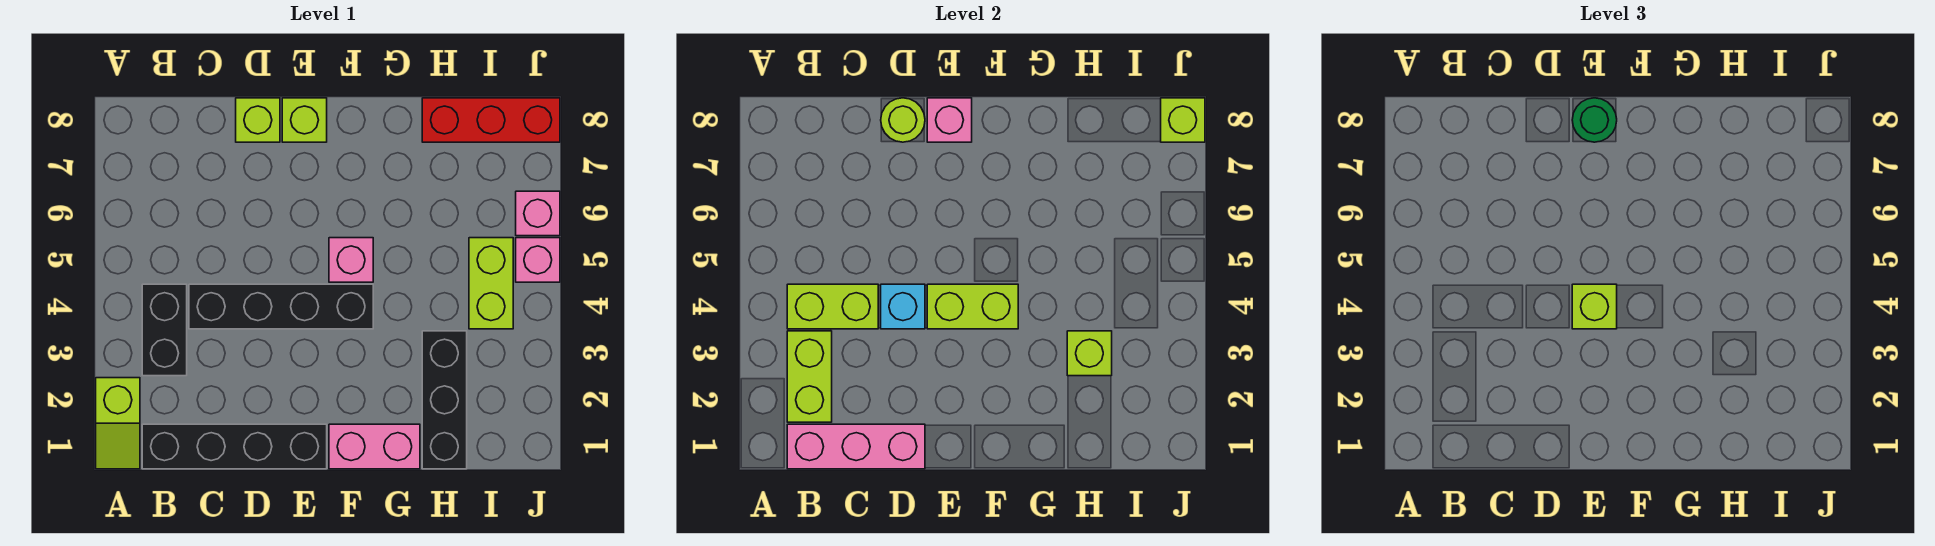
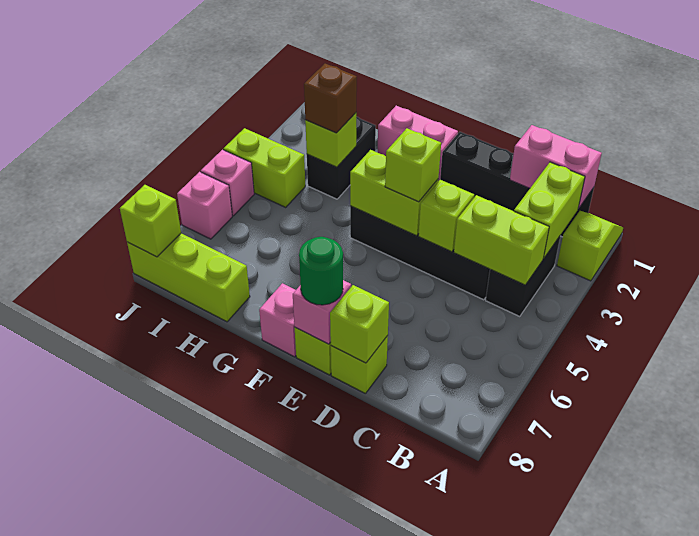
pink 1x3 brick [787,424,925,469] -> pink 1x2 brick [510,125,602,209]
cyan 1x1 brick [881,284,925,329] -> lime 1x1 brick [418,180,474,252]
lime 1x1 round brick [881,98,925,142] -> lime 1x1 brick [330,285,389,363]
pink 1x1 brick [329,238,373,282] -> pink 1x1 brick moved to [259,283,296,357]
black 1x3 brick [422,331,467,469] -> black 1x2 brick [307,117,376,199]
none -> brown 1x1 brick [304,64,357,133]
red 1x3 brick [422,98,560,142] -> lime 1x3 brick [127,233,250,322]
lime 1x2 brick [469,238,513,329] -> lime 1x2 brick turned to [224,128,305,207]

